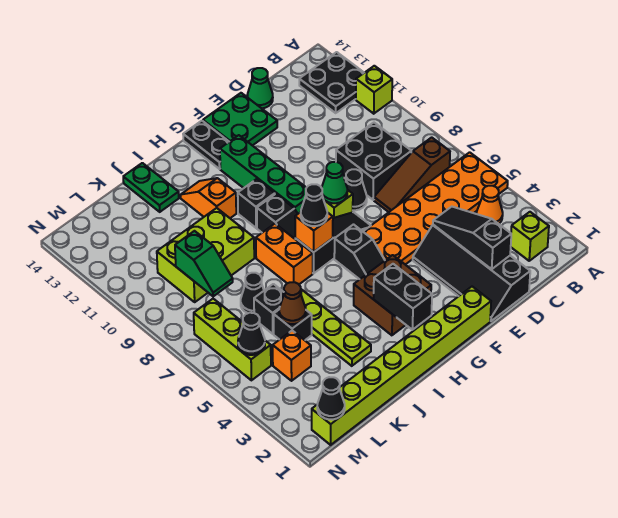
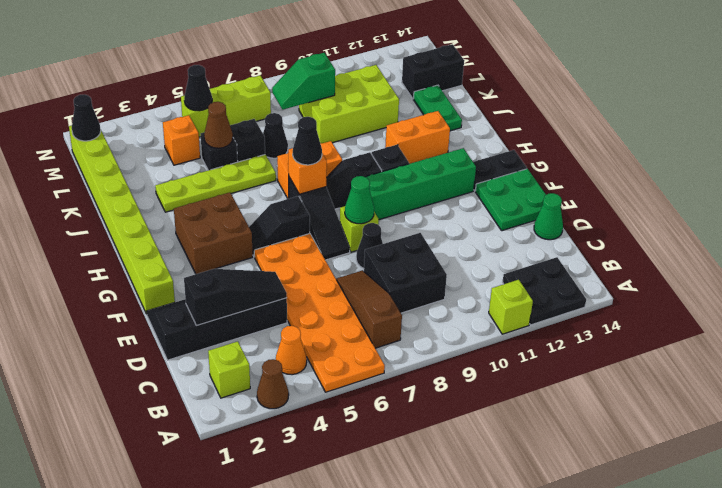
none -> brown 1x1 cone [257,359,289,409]
black 1x2 brick [374,264,432,330] -> black 1x2 brick moved to [402,44,464,99]
orange 1x2 slope [181,178,236,218] -> orange 1x2 brick [385,111,450,164]
lime 2x3 brick [157,208,254,302] -> lime 2x3 brick turned to [299,65,399,143]
green 1x2 plate [123,163,179,212] -> green 1x2 plate turned to [413,85,462,131]

